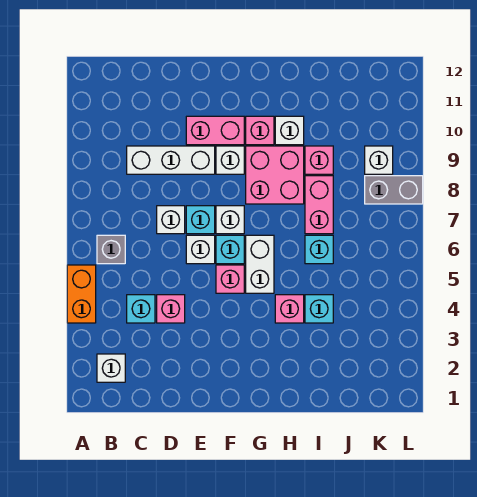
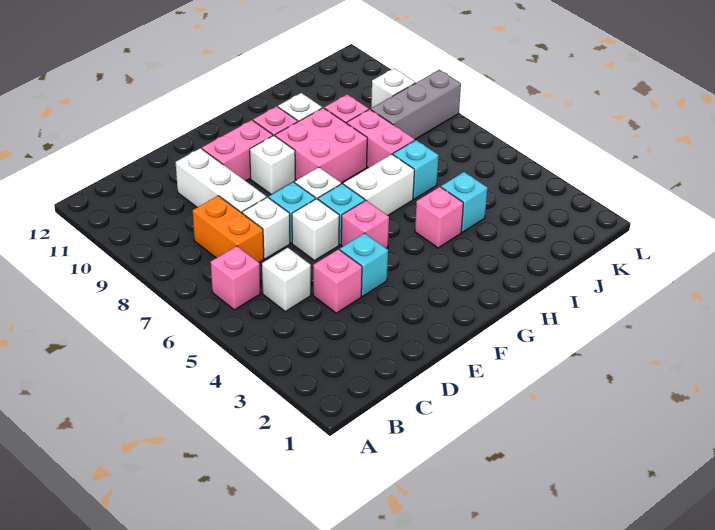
orange 1x2 brick [67,265,96,323] -> orange 1x2 brick moved to [193,196,264,263]
white 1x1 brick [97,354,125,382] -> white 1x1 brick moved to [262,248,311,312]
grey 1x1 brick [97,235,125,264] -> pink 1x1 brick [211,246,260,310]
cyan 1x1 brick [127,295,155,323] -> cyan 1x1 brick moved to [340,233,388,296]
white 1x3 brick [127,146,215,174] -> white 1x3 brick turned to [176,148,266,213]
white 1x2 brick [246,235,274,293] -> white 1x2 brick turned to [343,154,414,215]
grey 1x2 brick [365,176,423,204] -> grey 1x3 brick [371,70,461,139]

